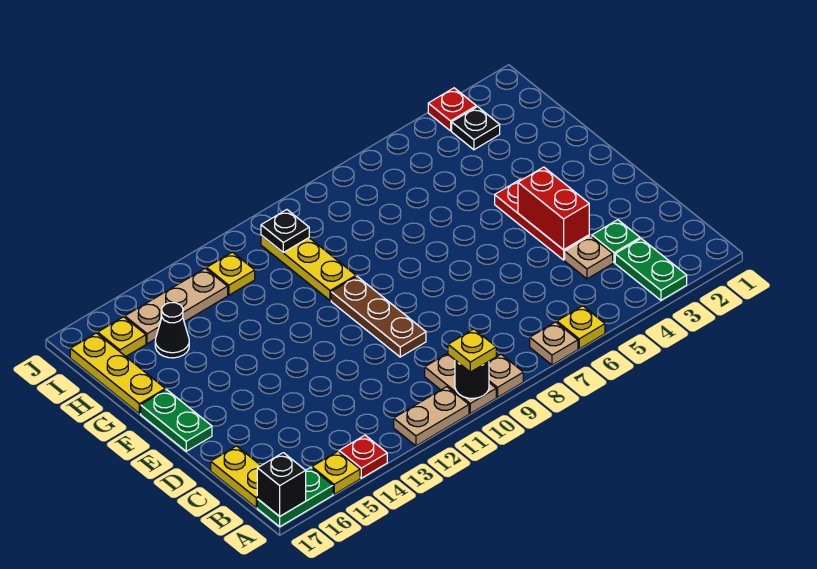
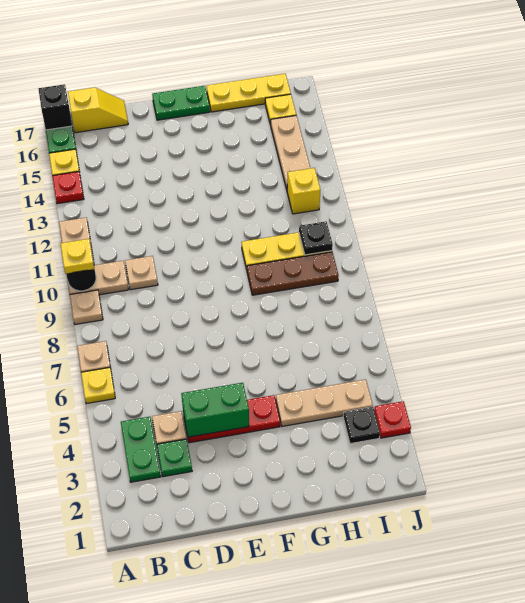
green 1x2 plate [615,239,687,300] -> green 1x2 plate turned to [121,417,161,482]
yellow 1x2 plate [211,446,261,508] -> yellow 1x2 slope [68,87,128,133]
none -> tan 1x1 plate [125,256,158,290]
red 1x2 brick [518,167,589,250] -> green 1x2 brick [181,383,249,437]
brown 1x3 plate [331,277,426,357] -> brown 1x3 plate moved to [247,252,339,295]
none -> tan 1x3 plate [276,379,373,426]
black 1x1 cone [155,303,189,358] -> none
yellow 1x1 plate [207,252,255,295] -> yellow 1x1 brick [287,168,320,214]

